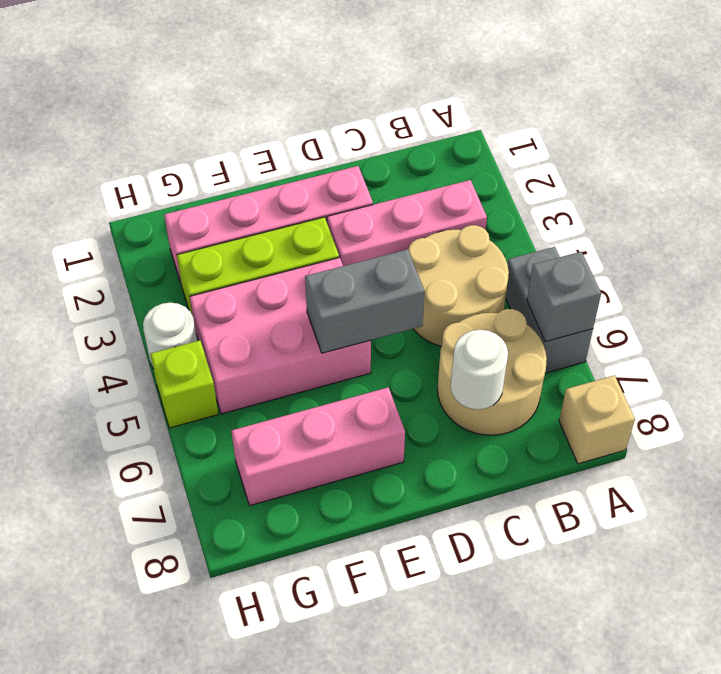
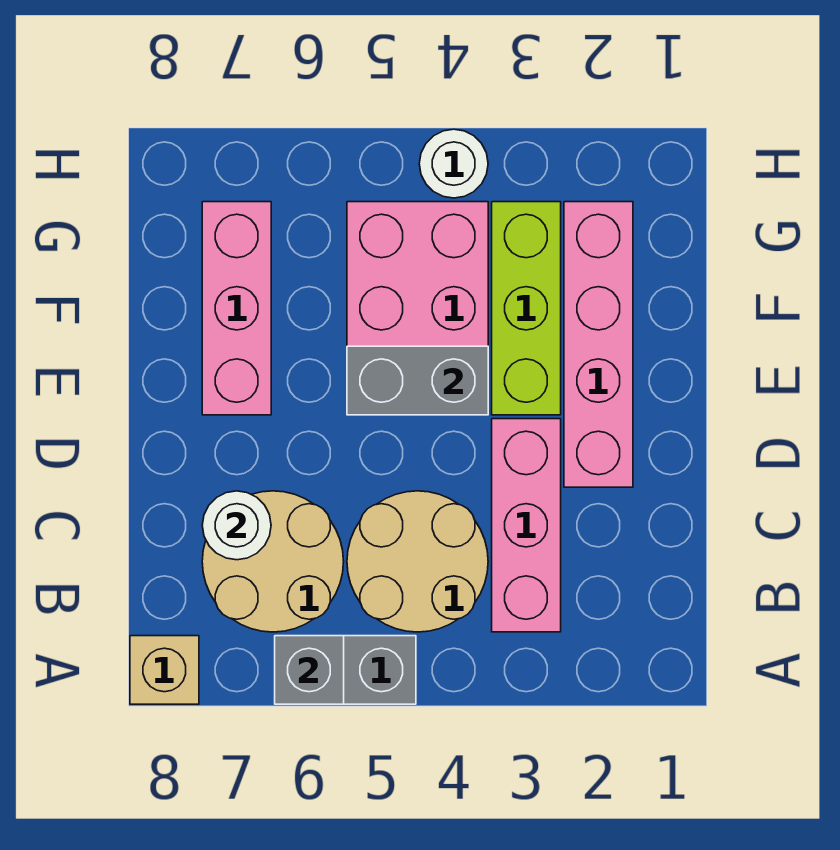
grey 1x2 brick [305,249,425,353] -> grey 1x2 brick turned to [347,346,488,415]
lime 1x1 brick [150,341,218,428] -> none

